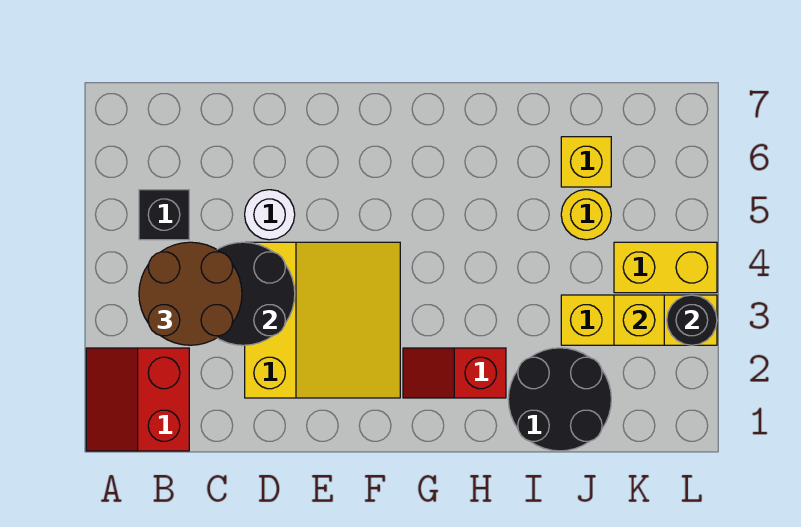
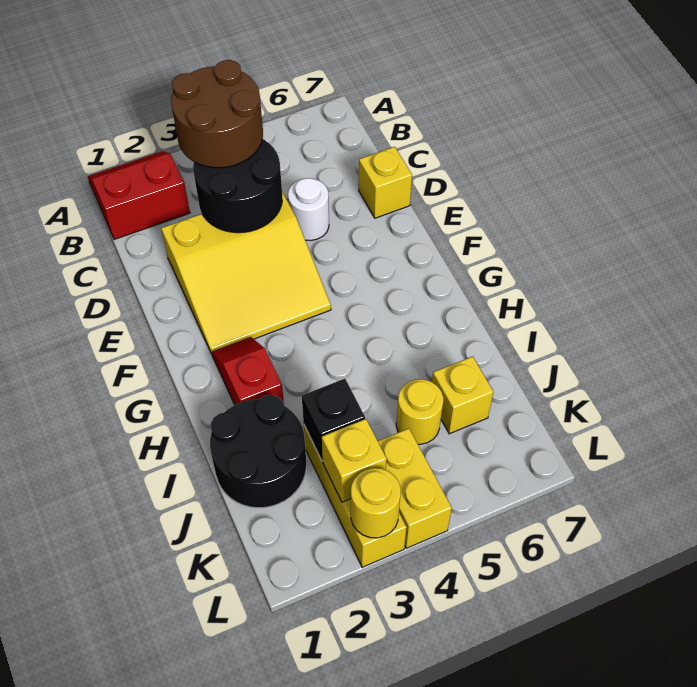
black 1x1 brick [139,190,189,240] -> black 1x1 brick moved to [302,379,365,461]
none -> yellow 1x1 brick [359,147,412,218]
black 1x1 round brick [667,295,717,345] -> yellow 1x1 round brick [351,468,401,538]

